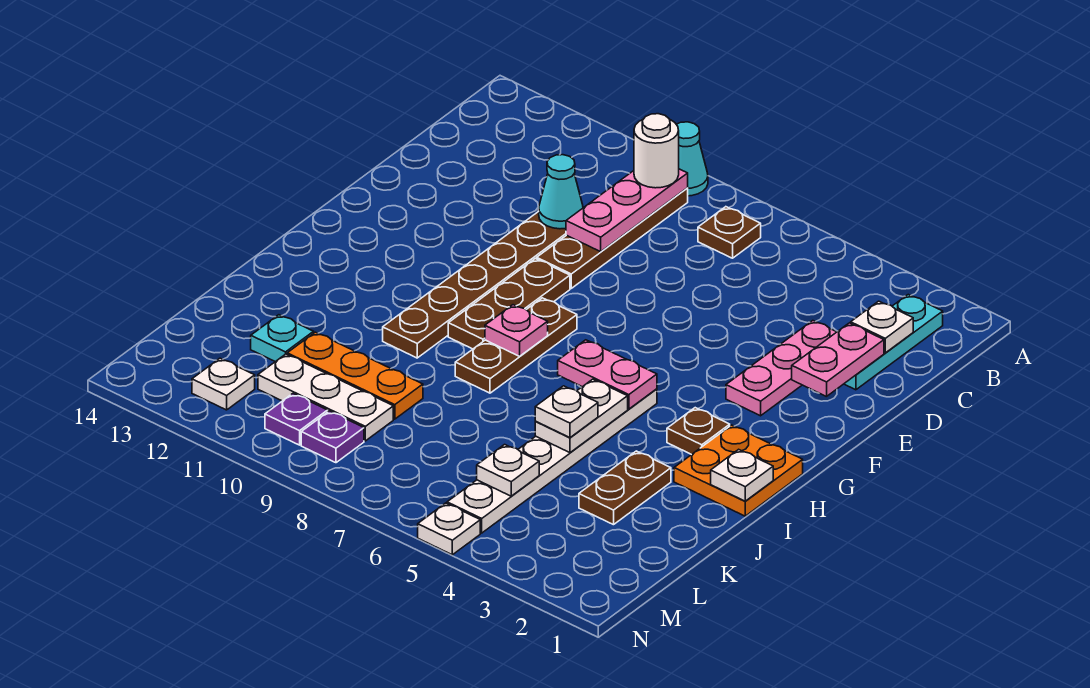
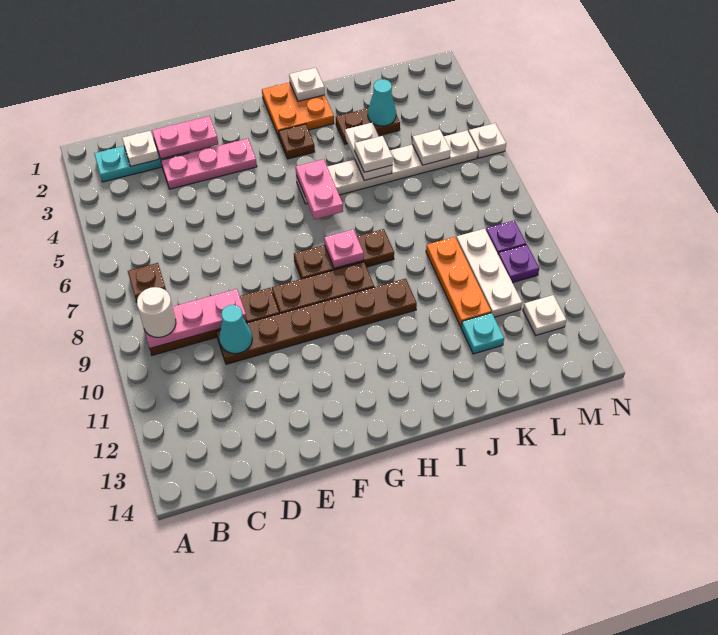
cyan 1x1 cone [676,122,708,196] -> cyan 1x1 cone moved to [368,79,396,126]
white 1x2 plate [535,379,628,453] -> white 1x2 plate turned to [345,123,392,180]

